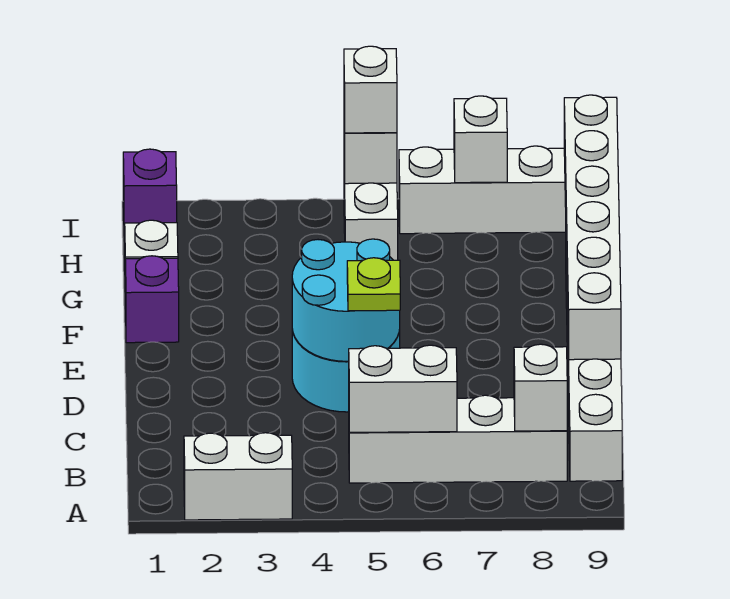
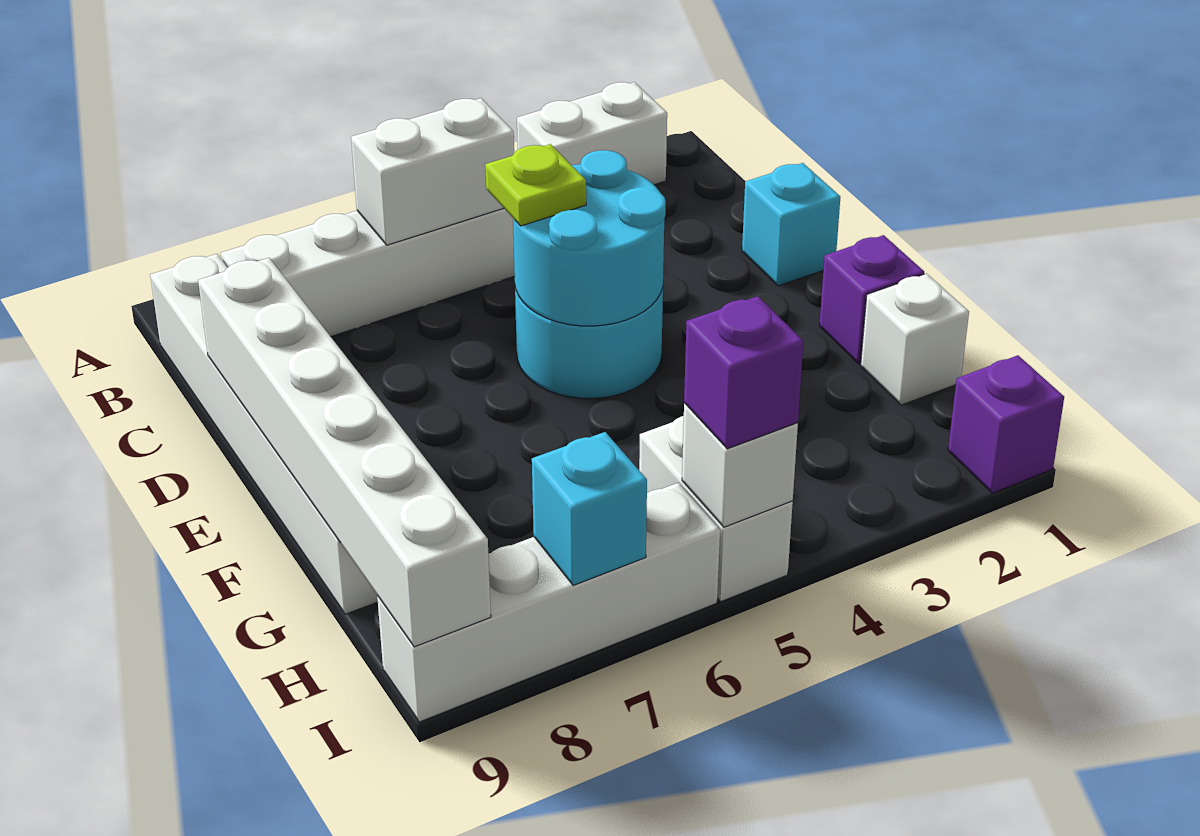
white 1x1 brick [514,344,567,431] -> none
none -> cyan 1x1 brick [742,163,840,286]
white 1x1 brick [344,46,397,133] -> purple 1x1 brick [684,296,803,449]
white 1x1 brick [454,96,507,183] -> cyan 1x1 brick [532,432,647,585]

